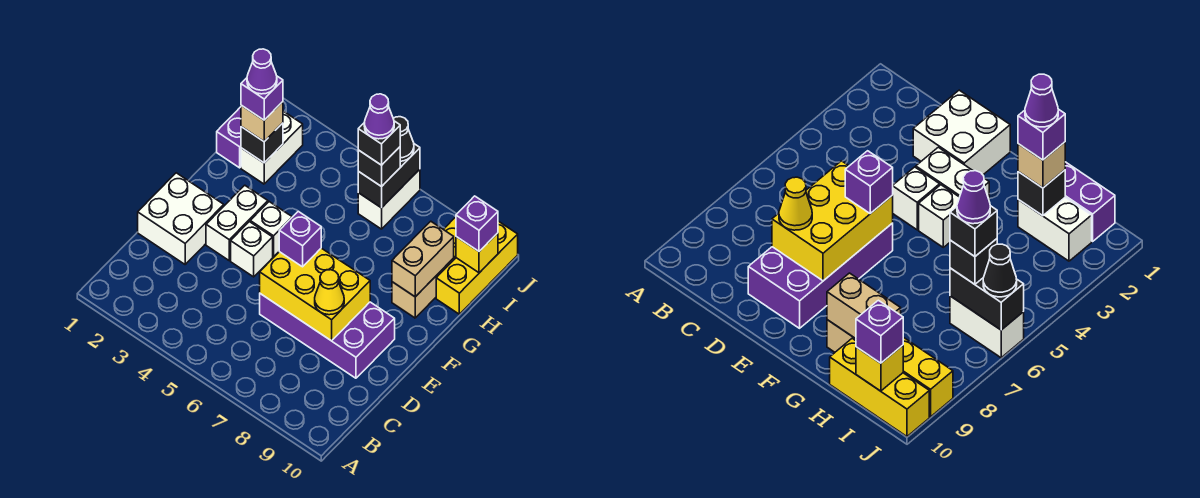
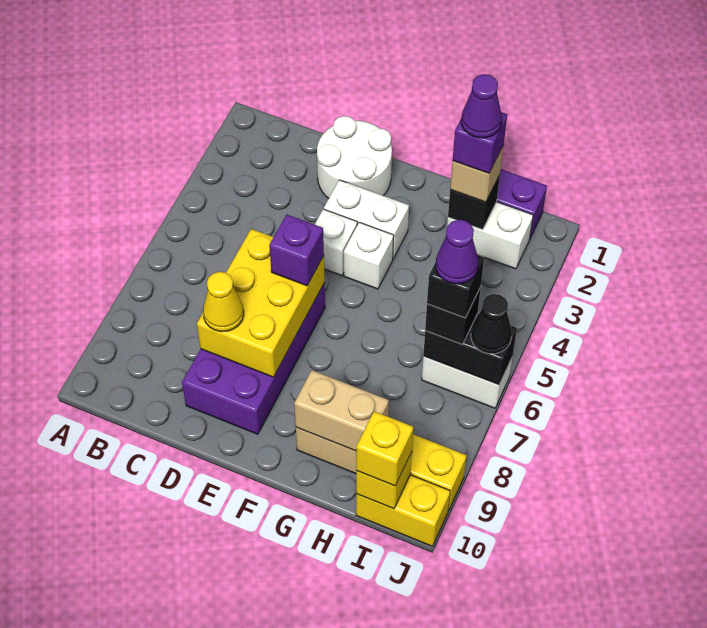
white 2x2 brick [138,173,224,264] -> white 2x2 round brick [317,116,392,199]
yellow 1x3 brick [436,221,518,314] -> yellow 1x2 brick [356,475,450,546]
purple 1x1 brick [456,196,498,251] -> yellow 1x1 brick [356,411,413,486]

